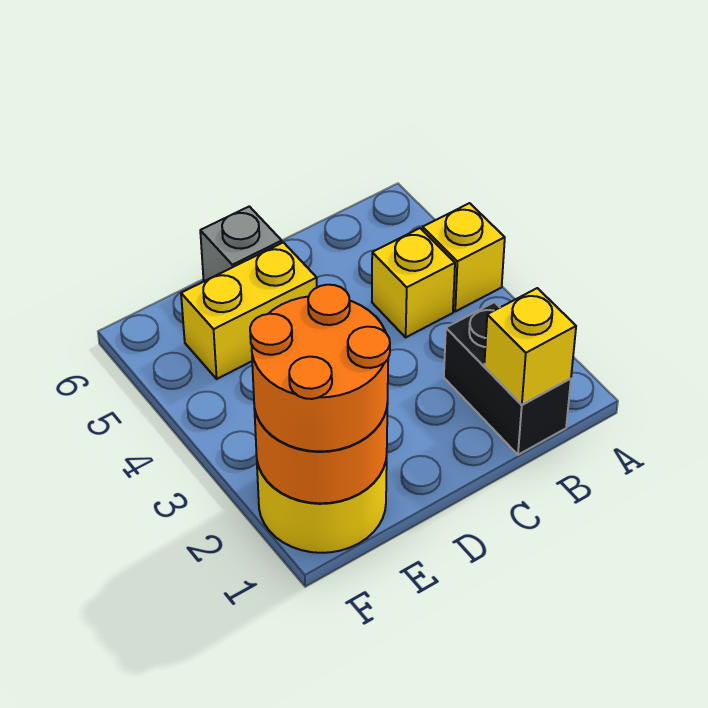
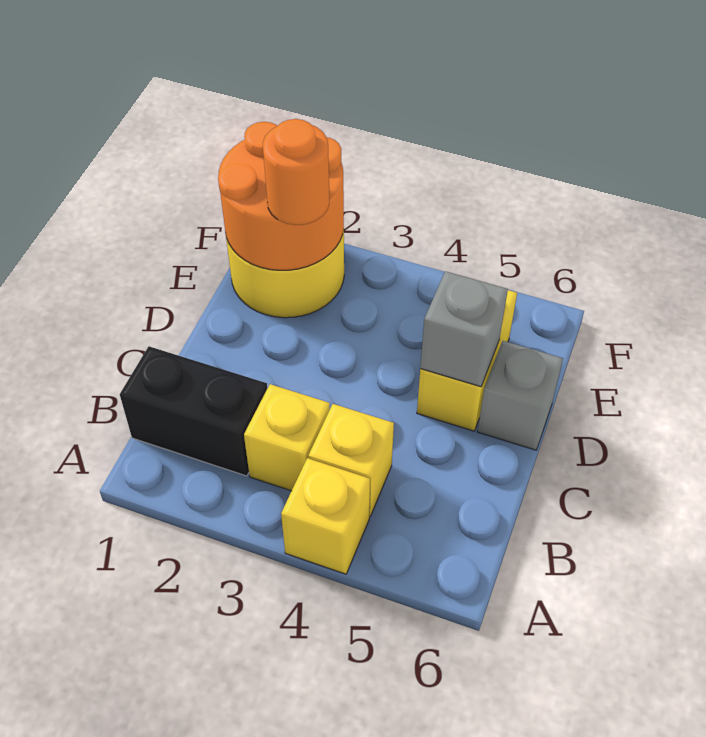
yellow 1x1 brick [484,288,576,405] -> yellow 1x1 brick moved to [244,384,330,491]
none -> grey 1x1 brick [420,271,508,387]
orange 2x2 round brick [250,285,390,451] -> orange 1x1 round brick [263,119,330,225]

